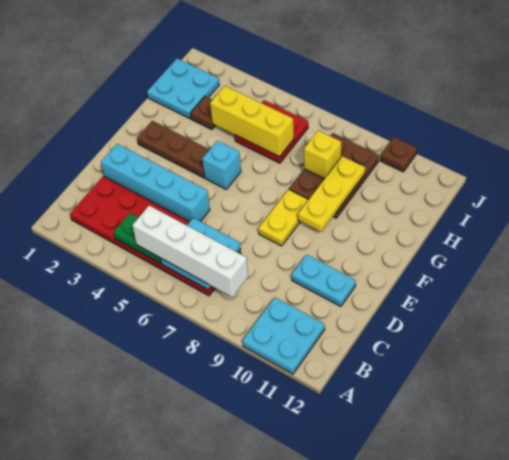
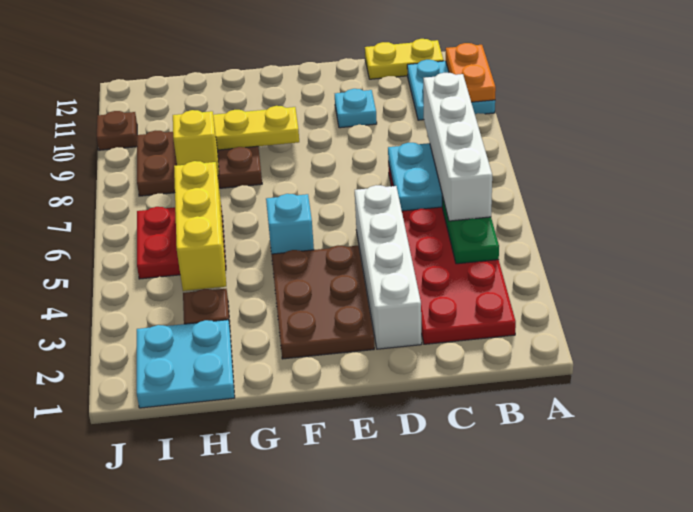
none -> orange 1x2 plate [446,43,496,102]
cyan 1x4 brick [101,144,210,222] -> white 1x4 brick [355,185,422,349]
cyan 1x2 plate [292,255,356,307] -> cyan 1x1 plate [335,89,377,128]
yellow 1x2 plate [258,190,309,246] -> yellow 1x2 plate moved to [365,39,444,79]
brown 1x3 plate [137,121,210,178] -> brown 2x3 plate [272,246,374,359]

